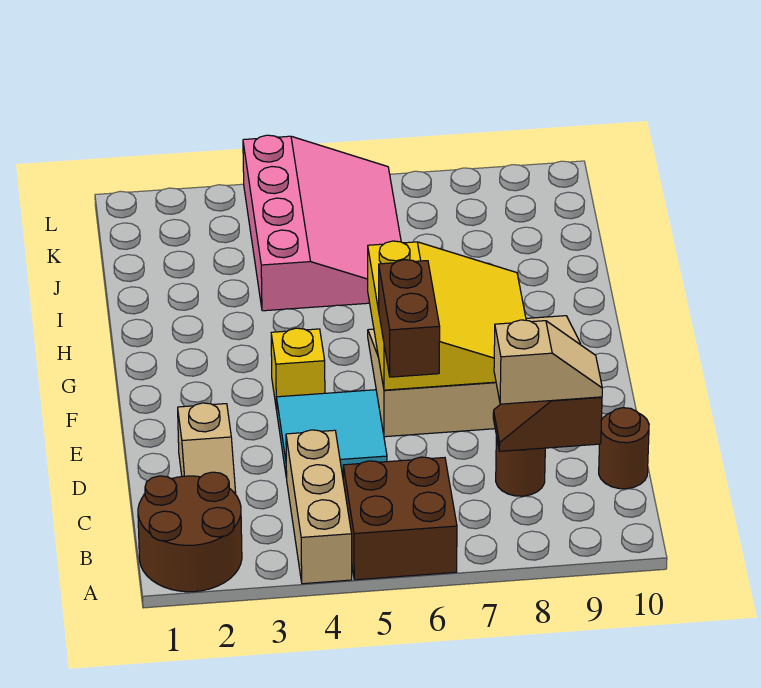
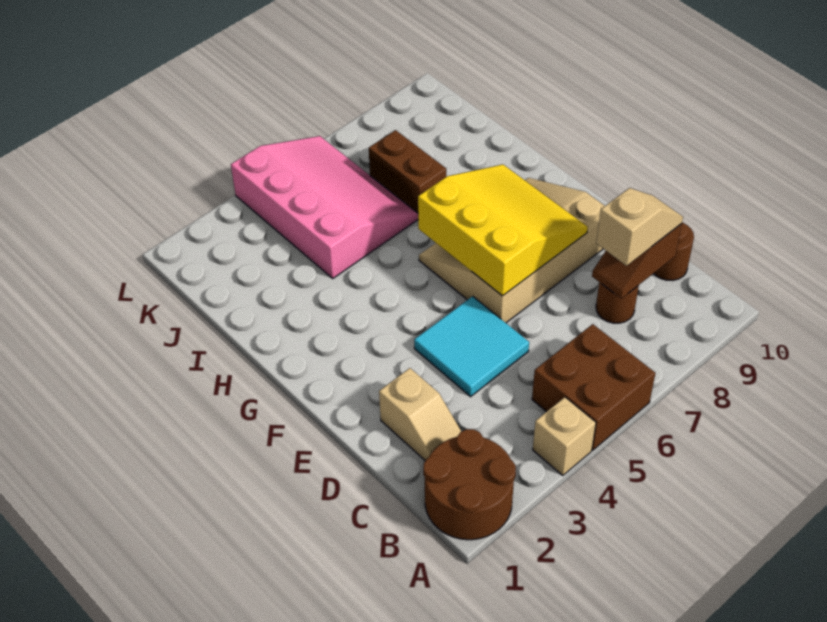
tan 1x3 brick [286,430,352,584] -> tan 1x1 brick [533,397,596,475]
brown 1x2 brick [379,260,440,377] -> brown 1x2 brick moved to [369,130,446,213]
yellow 1x1 brick [271,328,325,410] -> none

